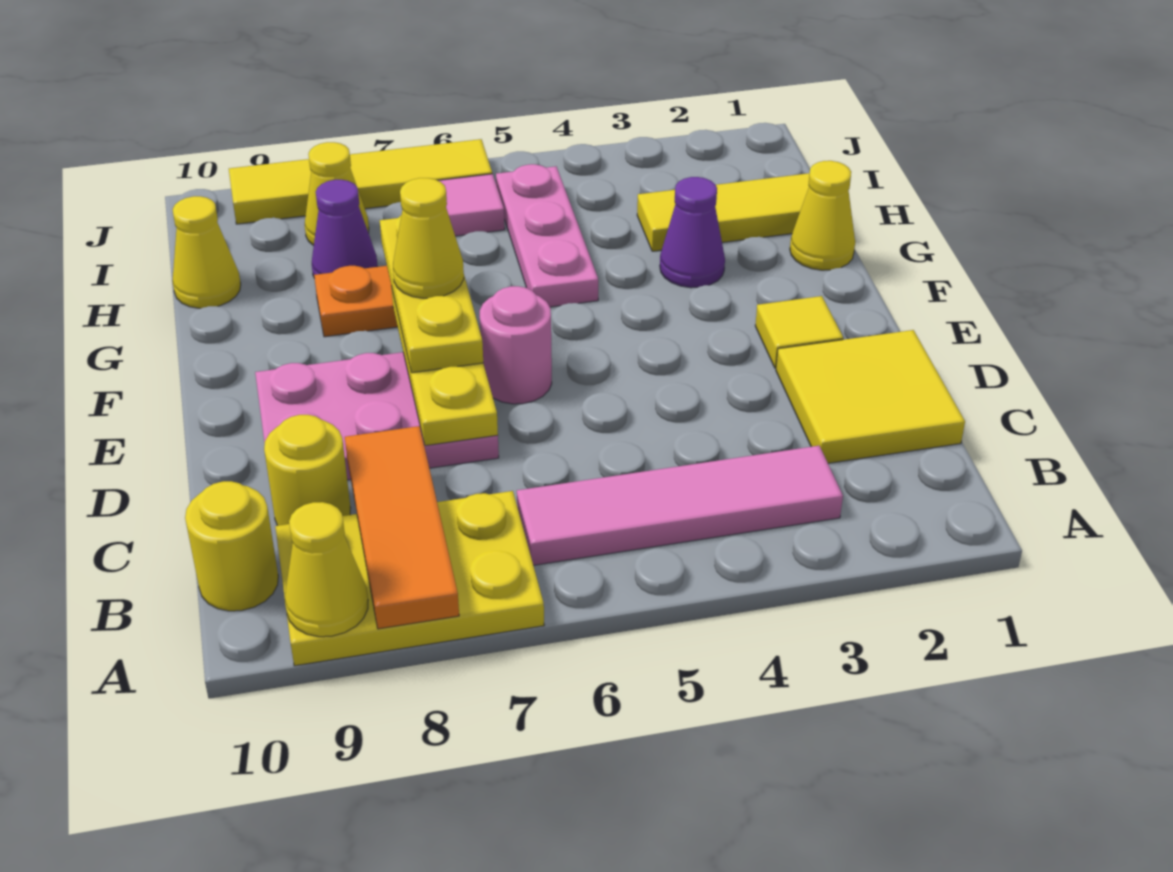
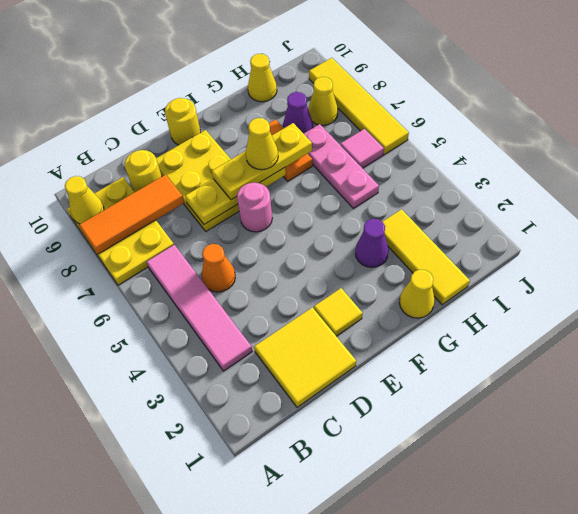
yellow 1x1 round brick [185,481,278,611] -> yellow 1x1 round brick moved to [165,98,201,145]
none -> orange 1x1 cone [202,244,235,292]
pink 2x3 plate [255,352,499,480] -> yellow 2x3 plate [156,130,239,231]
pink 1x3 plate [496,164,598,307] -> pink 1x3 plate turned to [304,124,379,209]

